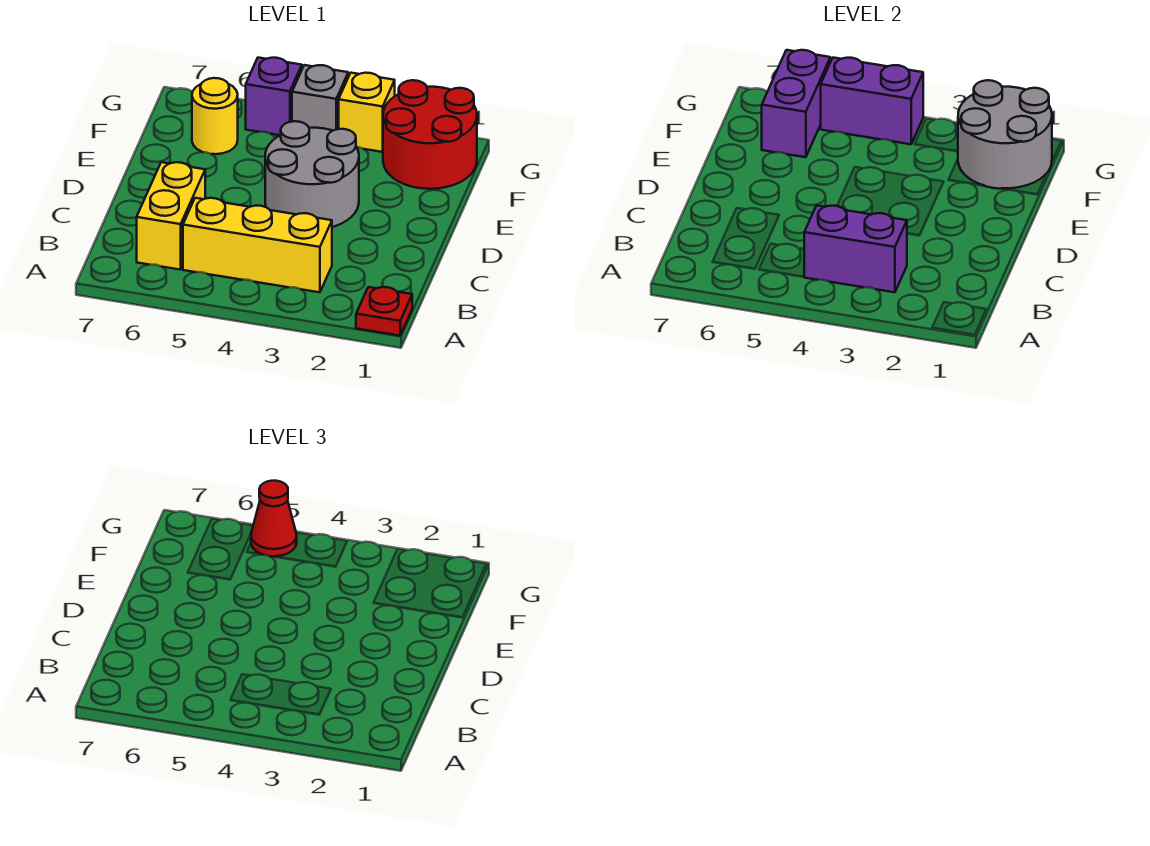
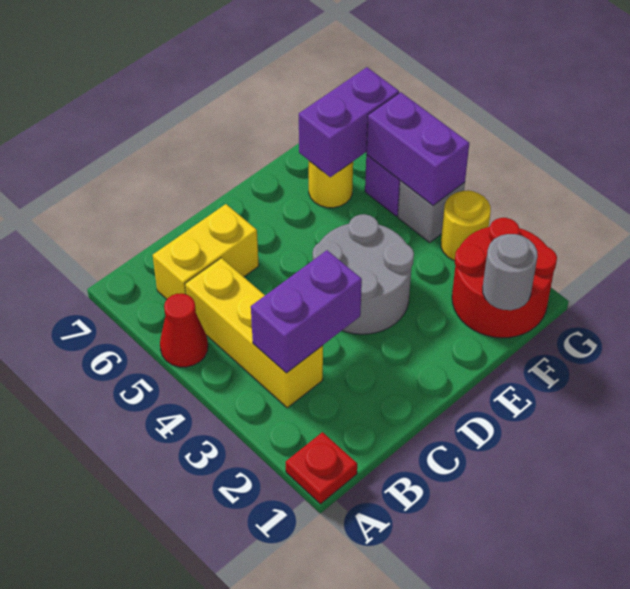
purple 1x2 brick [804,206,907,292] -> purple 1x2 brick turned to [251,250,362,373]
grey 2x2 round brick [958,80,1052,189] -> grey 1x1 round brick [483,234,538,310]
yellow 1x1 brick [339,73,395,152] -> yellow 1x1 round brick [441,190,491,261]
red 1x1 cone [251,481,297,557] -> red 1x1 cone moved to [160,293,208,367]

